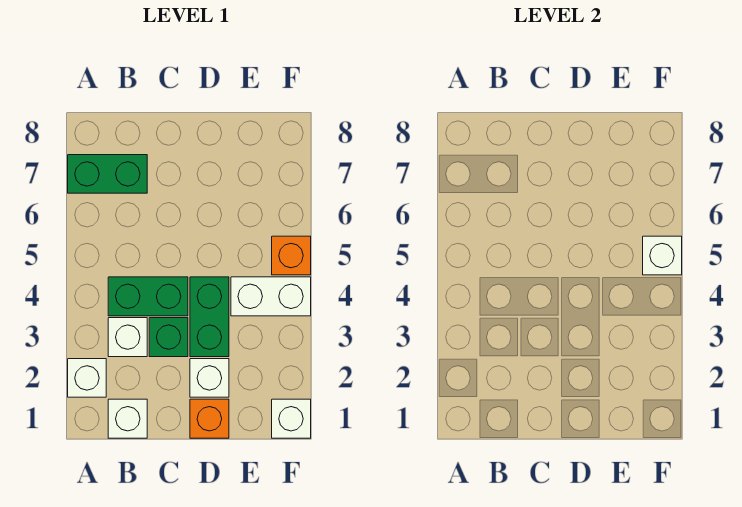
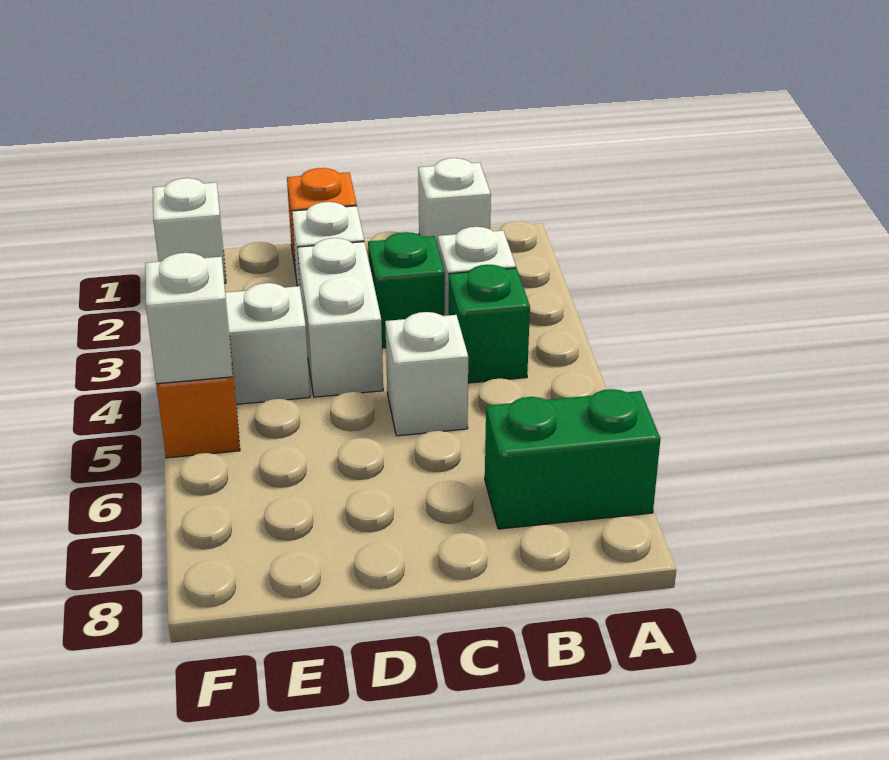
white 1x1 brick [68,359,106,397] -> white 1x1 brick moved to [385,312,468,436]
green 1x2 brick [108,277,188,316] -> green 1x1 brick [449,265,530,383]
green 1x2 brick [190,277,229,357] -> white 1x2 brick [297,238,383,397]

